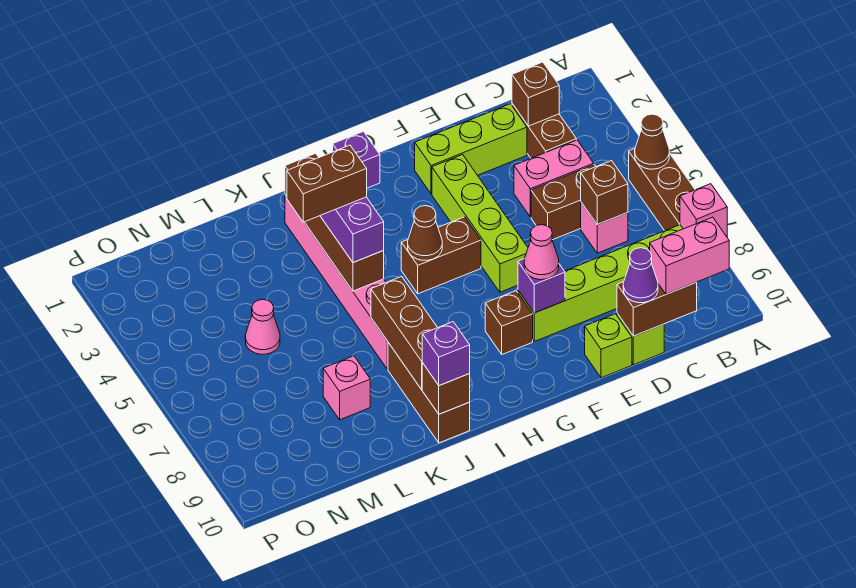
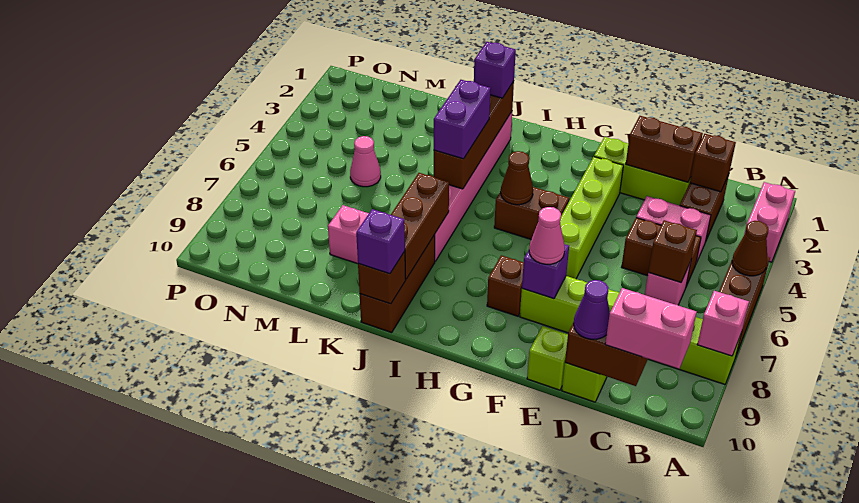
none -> pink 1x2 brick [744,182,795,262]
purple 1x1 brick [333,131,380,188] -> purple 1x1 brick moved to [474,42,516,98]
brown 1x2 brick [287,145,367,222] -> brown 1x2 brick moved to [626,116,703,182]

